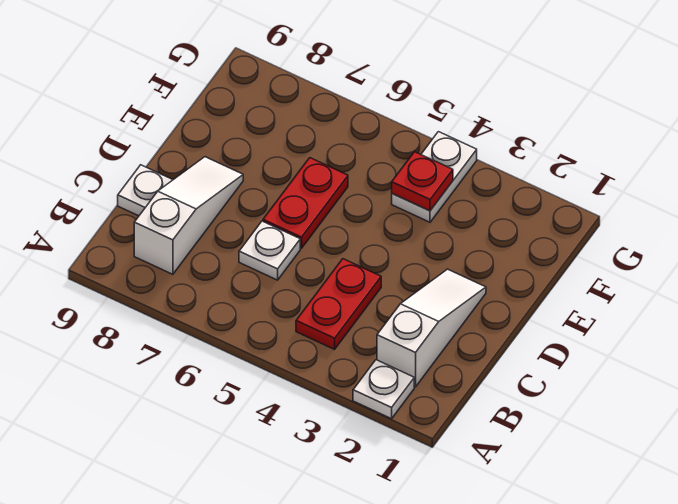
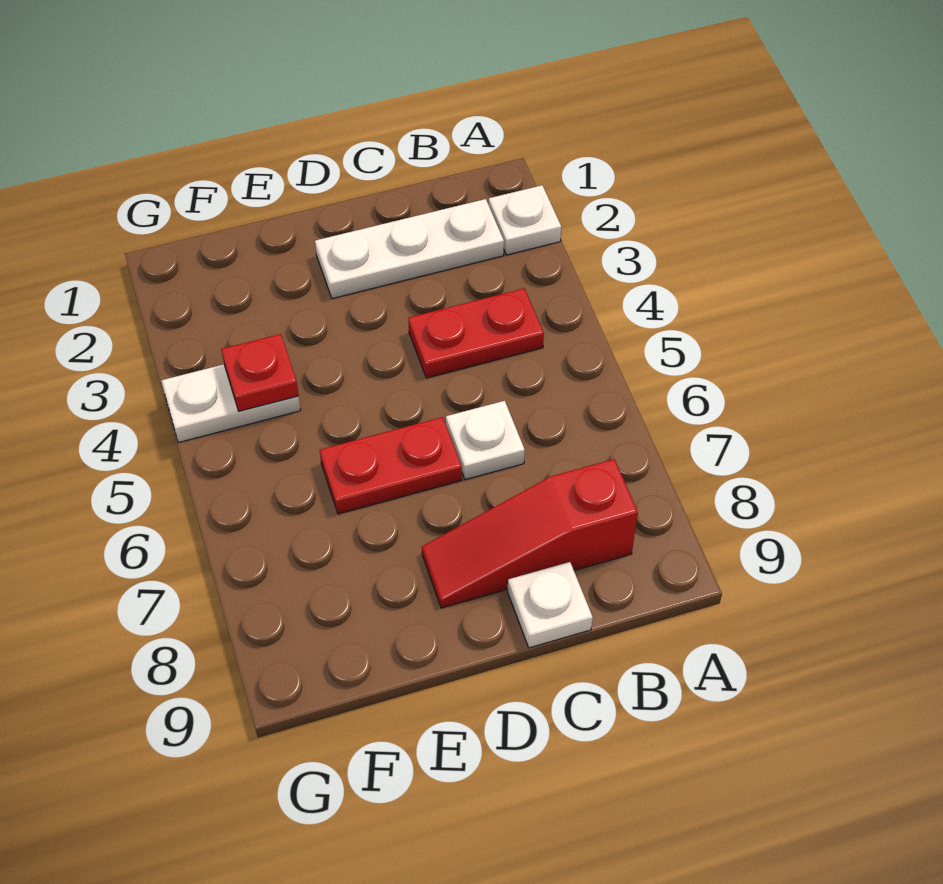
white 1x3 slope [377,269,486,387] -> white 1x3 plate [315,199,504,299]
white 1x3 slope [134,157,243,274] -> red 1x3 slope [422,459,638,608]

